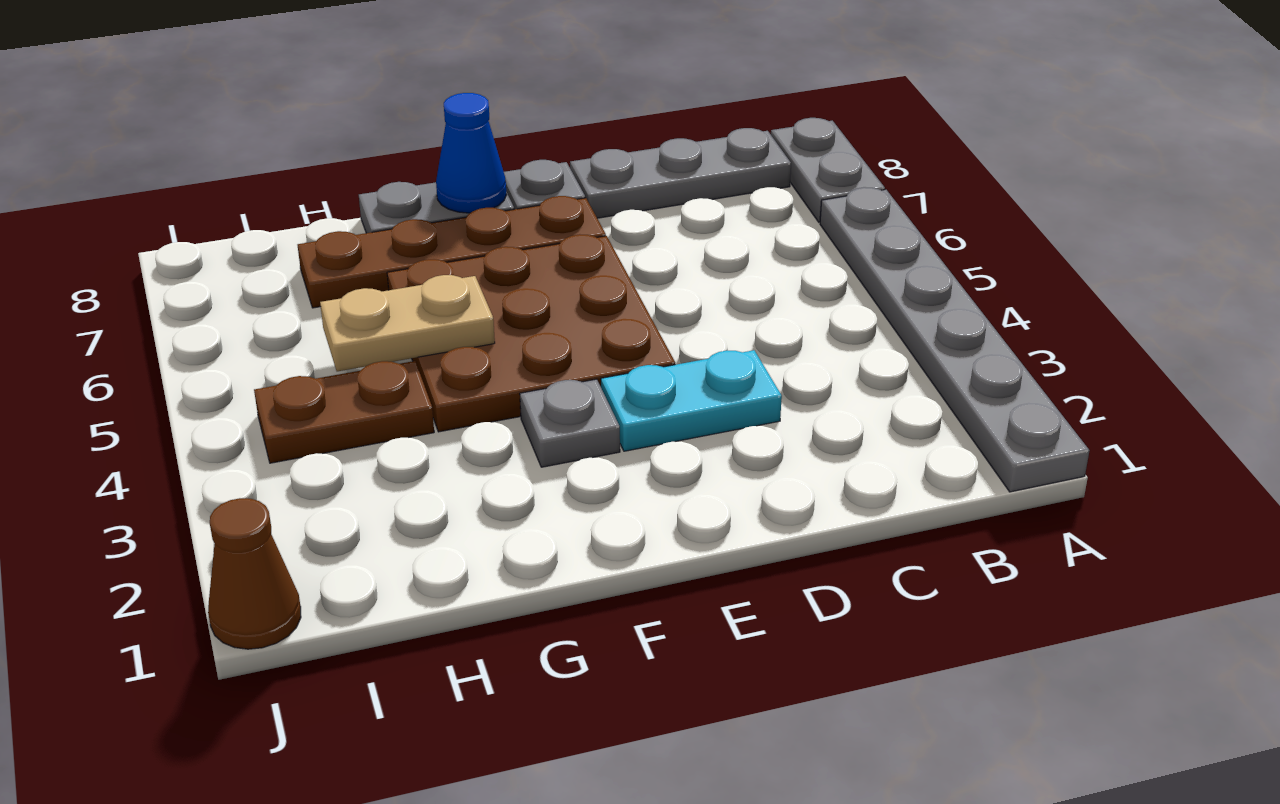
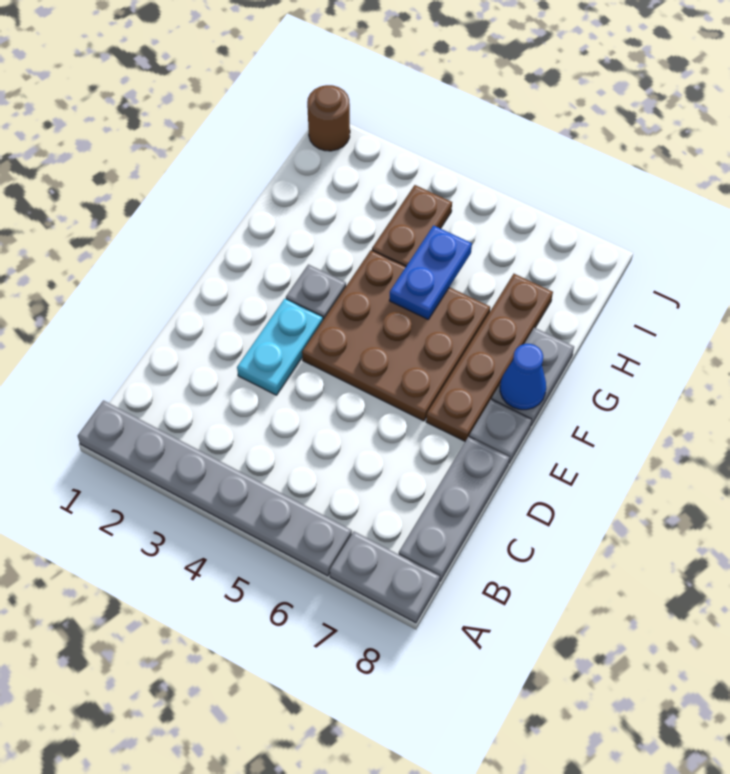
tan 1x2 plate [320,275,495,371] -> blue 1x2 plate [389,225,472,319]
brown 1x1 cone [208,498,301,649] -> brown 1x1 round brick [307,85,350,151]

